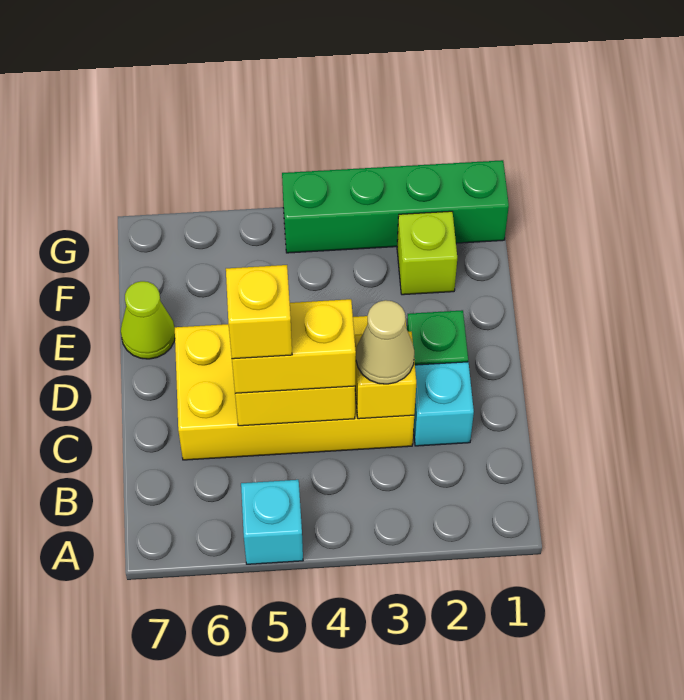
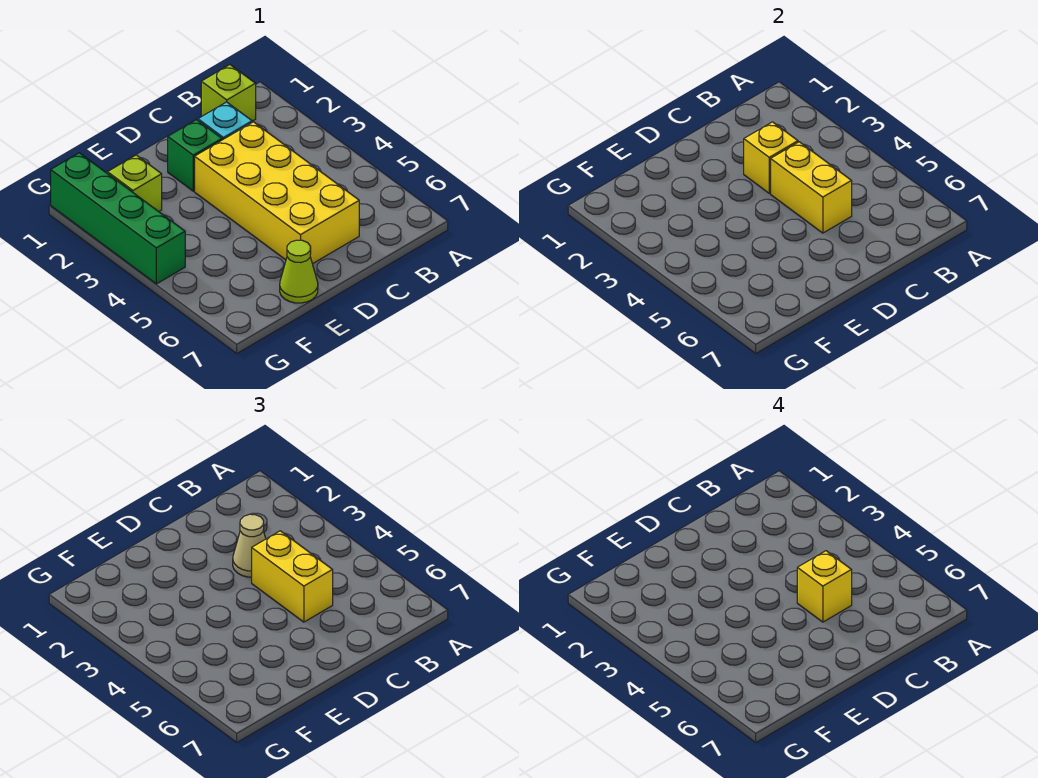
cyan 1x1 brick [241,480,303,564] -> none
none -> lime 1x1 brick [201,65,256,121]

